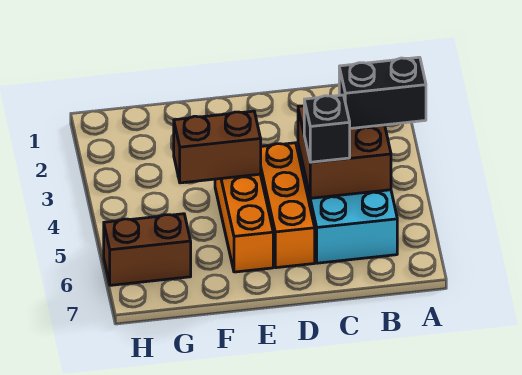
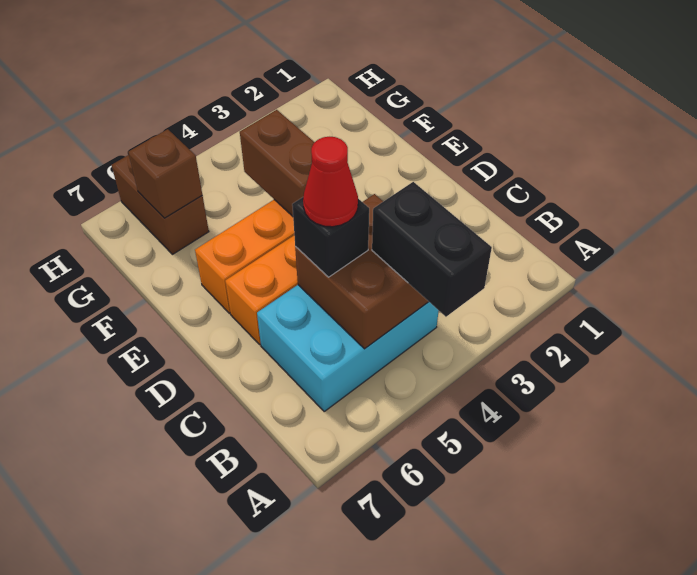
none -> red 1x1 cone [303,137,358,227]
none -> brown 1x1 brick [128,129,202,218]

